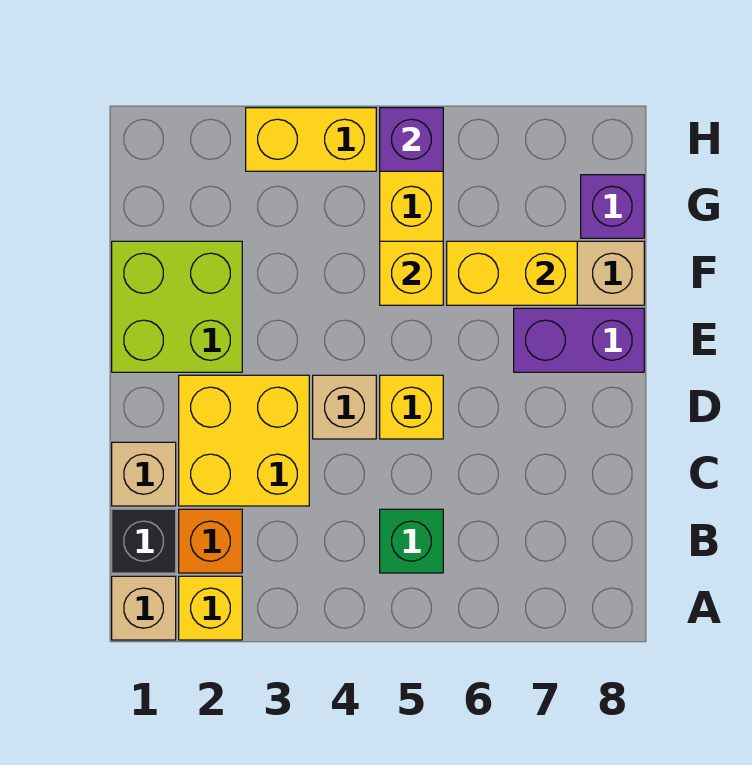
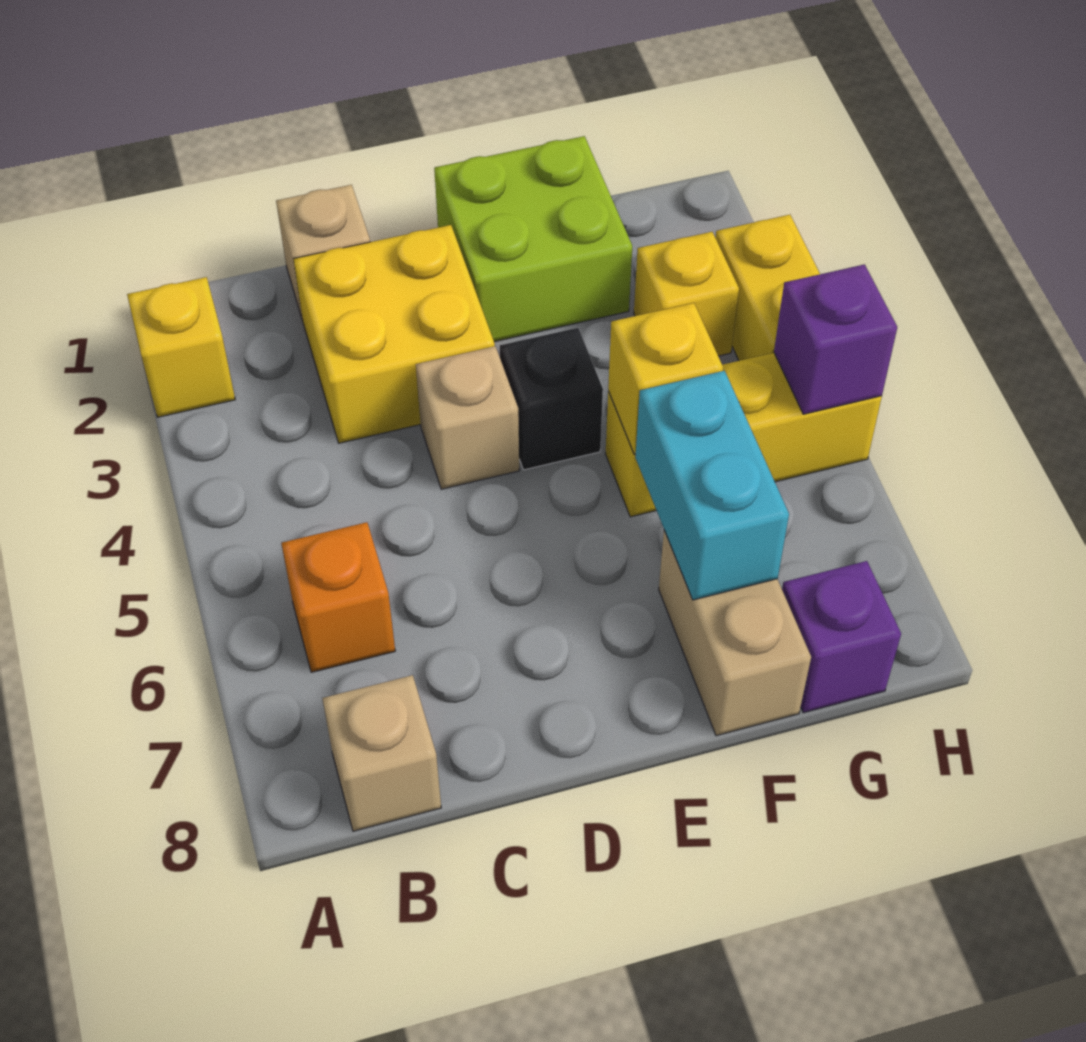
tan 1x1 brick [112,576,176,640] -> tan 1x1 brick moved to [322,675,441,831]
black 1x1 brick [112,509,176,573] -> black 1x1 brick moved to [500,328,603,470]
orange 1x1 brick [179,509,242,573] -> orange 1x1 brick moved to [281,522,395,672]
green 1x1 brick [380,509,443,573] -> none
yellow 1x1 brick [380,375,443,439] -> yellow 1x1 brick moved to [634,232,739,356]
purple 1x2 brick [514,308,644,372] -> none
yellow 1x2 brick [447,241,577,305] -> cyan 1x2 brick [635,371,789,600]

